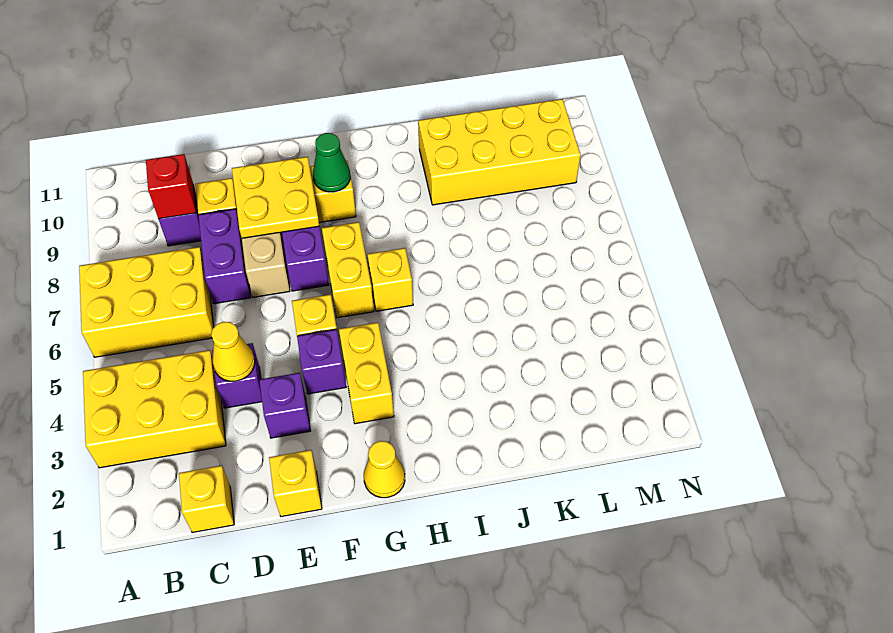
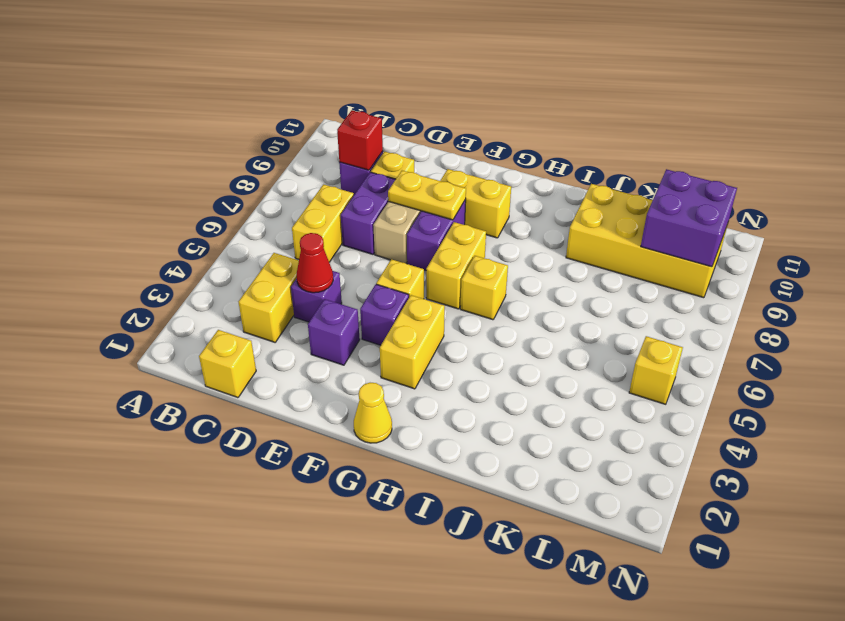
yellow 2x3 brick [83,350,226,468] -> yellow 1x2 brick [238,253,299,342]
yellow 2x3 brick [79,247,214,357] -> yellow 1x2 brick [292,184,354,262]
yellow 1x1 cone [211,322,255,381] -> red 1x1 cone [297,233,333,293]
yellow 1x1 brick [269,450,322,517] -> yellow 1x1 brick moved to [629,336,683,404]
yellow 2x2 plate [232,157,319,238] -> yellow 1x2 plate [388,171,466,220]
green 1x1 cone [313,133,350,192] -> none
none -> purple 2x2 brick [641,169,737,267]

